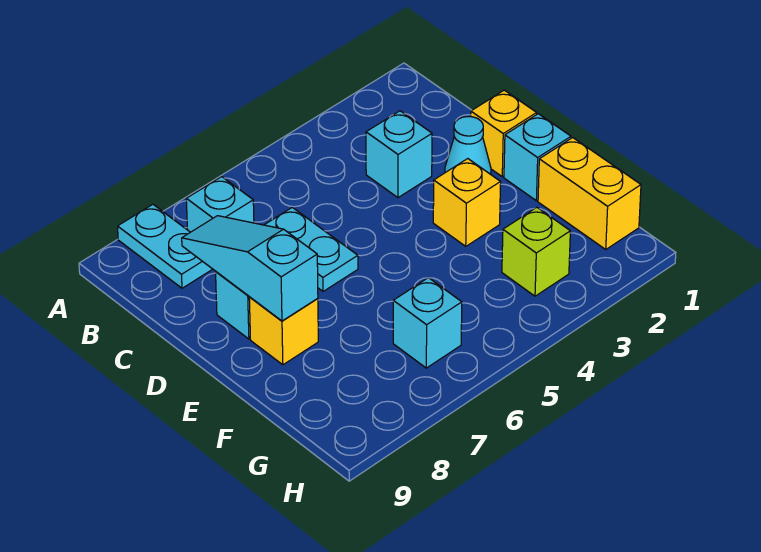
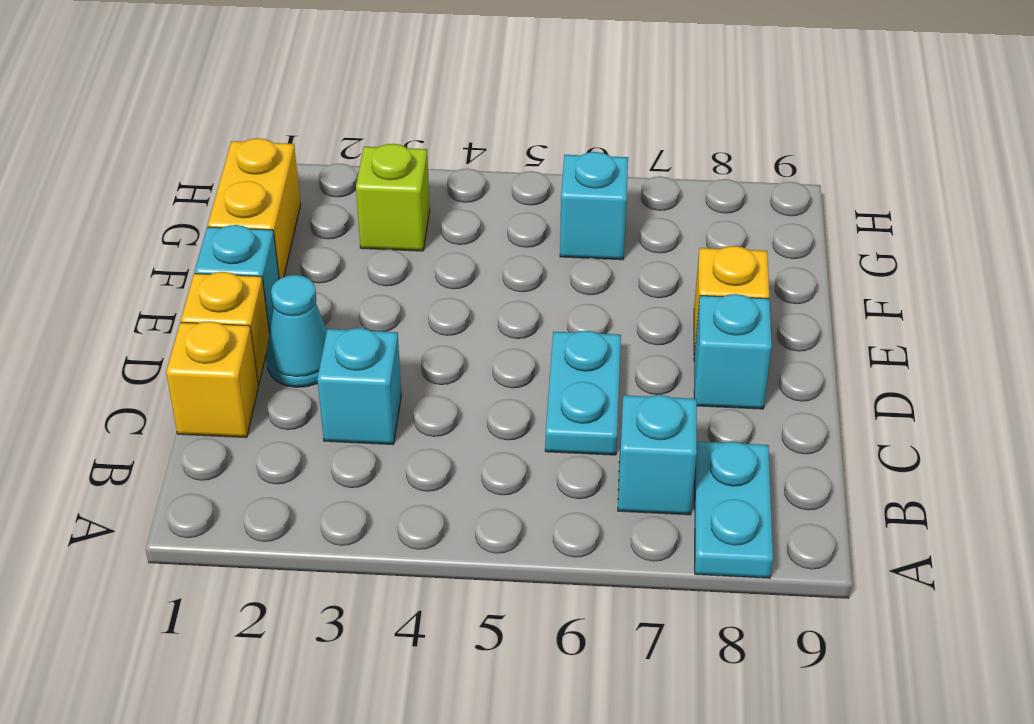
cyan 1x3 slope [182,216,318,321] -> none
yellow 1x1 brick [433,159,501,246] -> yellow 1x1 brick moved to [166,321,258,438]

